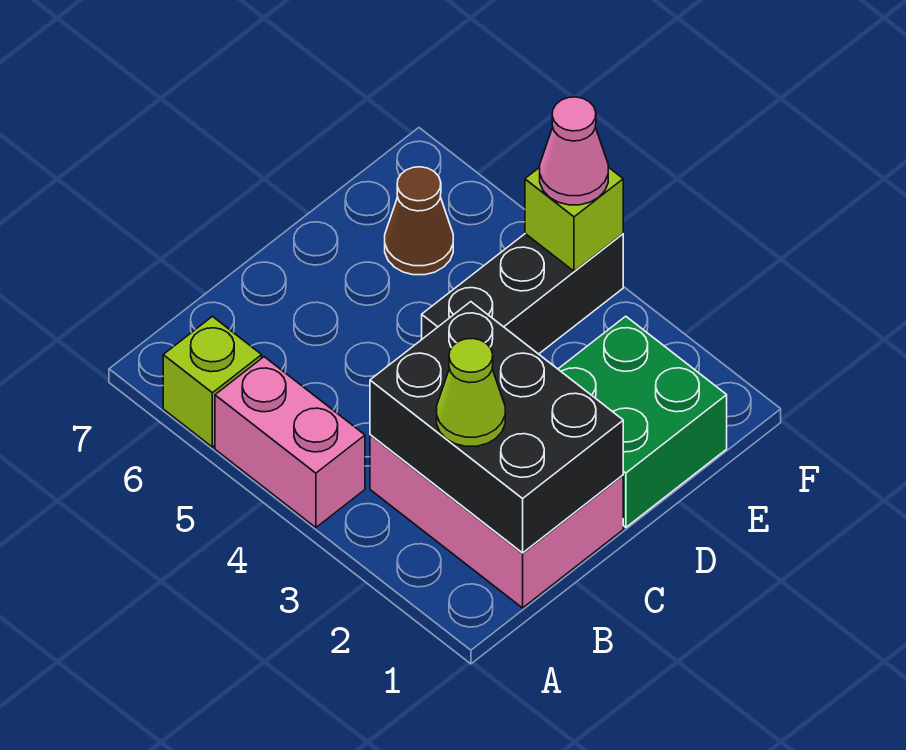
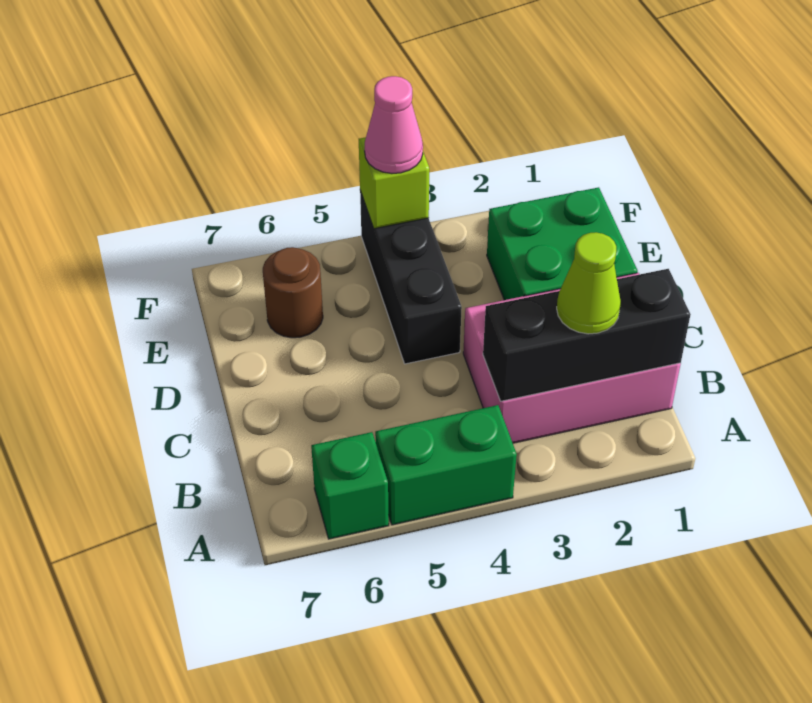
pink 1x2 brick [215,357,365,528] -> green 1x2 brick [375,405,517,525]
lime 1x1 brick [163,316,262,447] -> green 1x1 brick [311,432,389,539]
black 2x3 brick [370,302,623,553] -> black 1x3 brick [483,269,691,401]
brown 1x1 cone [385,167,453,275] -> brown 1x1 round brick [263,247,323,338]

